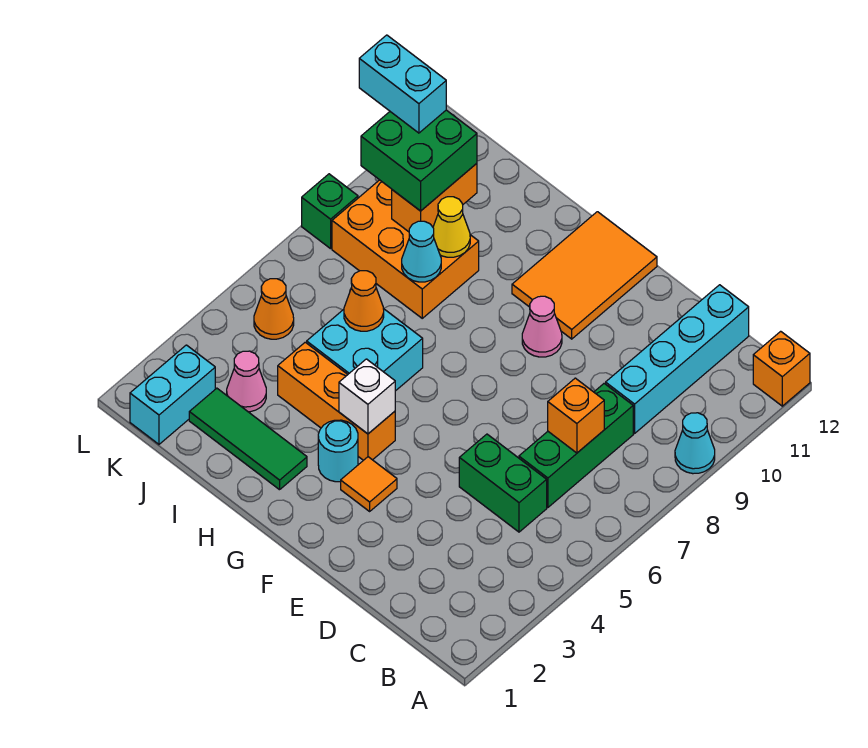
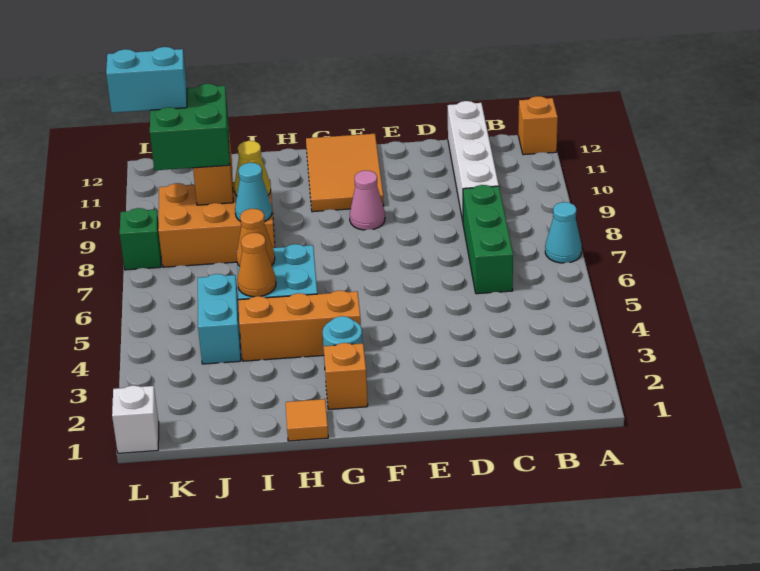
cyan 1x1 cone [675,413,715,474] -> cyan 1x1 cone moved to [545,202,582,263]
green 1x2 brick [459,434,547,532] -> none
orange 1x1 brick [548,378,604,453] -> orange 1x1 brick moved to [324,343,368,410]
cyan 1x4 brick [606,285,749,433] -> white 1x4 brick [448,101,499,221]
orange 1x1 tile [341,457,397,511] -> orange 1x1 tile moved to [286,399,328,441]
white 1x1 brick [339,359,395,434] -> white 1x1 brick moved to [112,385,159,453]
green 1x3 tile [189,388,307,490] -> none
pink 1x1 cone [227,351,266,412] -> none
cyan 1x2 brick [130,345,215,444] -> cyan 1x2 brick moved to [198,274,241,364]
orange 1x1 cone [254,279,294,339] -> orange 1x1 cone moved to [237,233,276,297]

